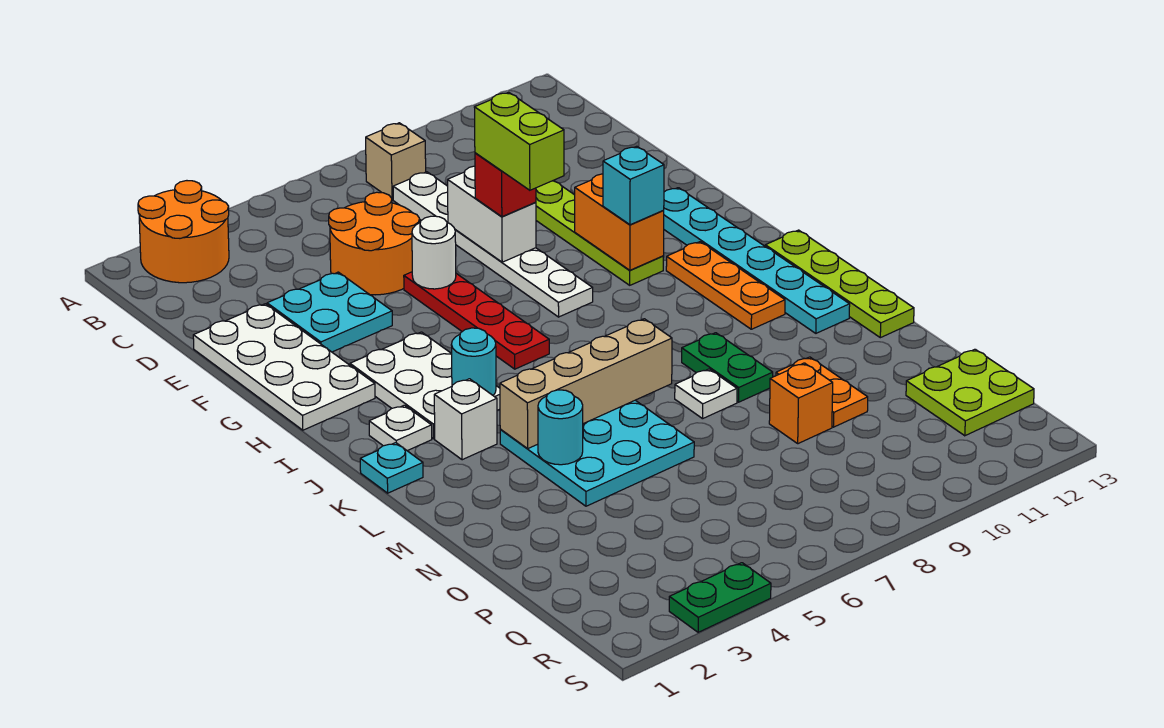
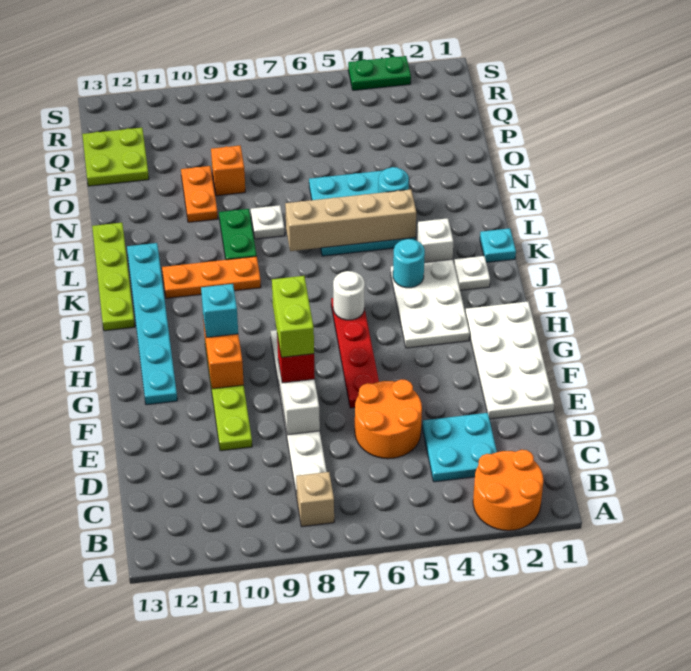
cyan 2x2 plate [267,272,392,352] -> cyan 2x2 plate moved to [422,413,497,482]
white 1x1 round brick [412,216,456,289] -> white 1x1 round brick moved to [333,271,365,320]
orange 1x3 plate [666,242,785,329] -> orange 1x3 plate turned to [162,256,261,298]

